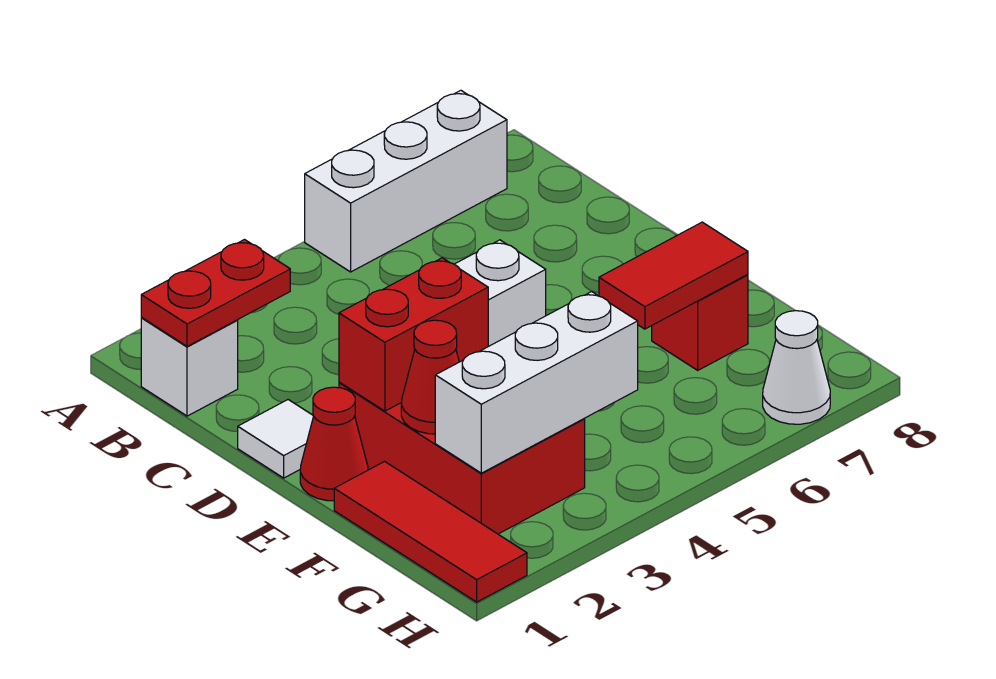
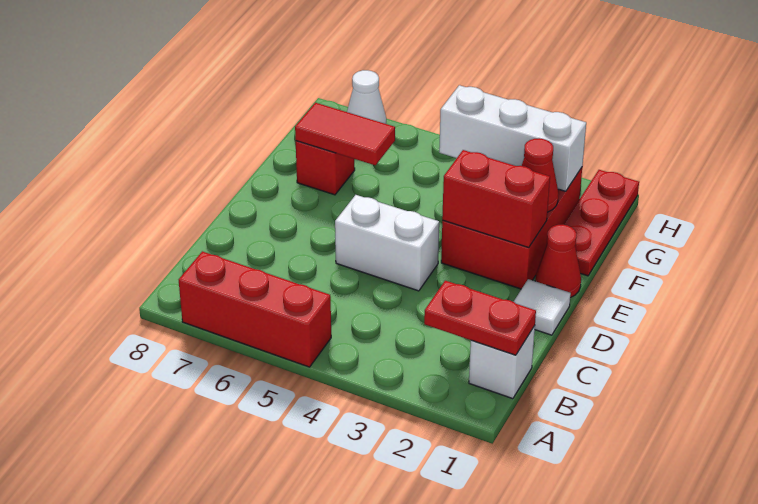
white 1x3 brick [305,90,507,272] -> red 1x3 brick [179,251,331,367]
red 1x3 tile [334,461,527,602] -> red 1x3 plate [563,170,639,276]

